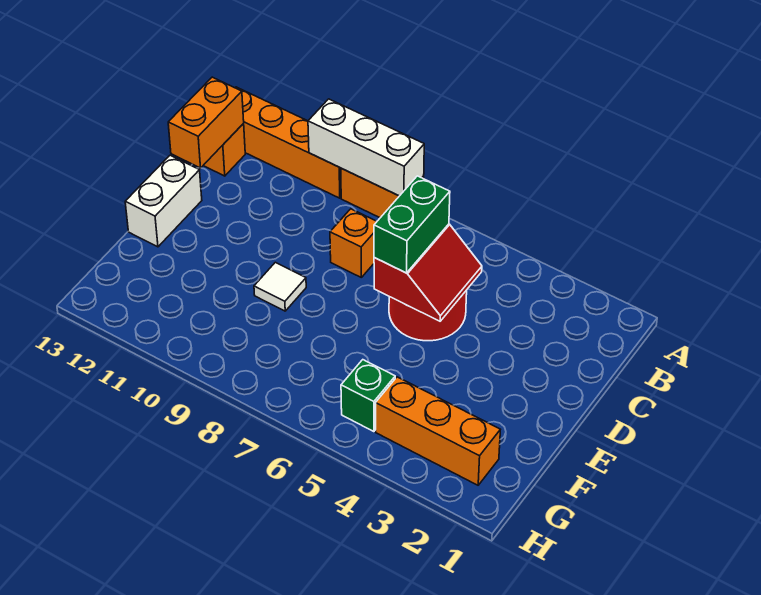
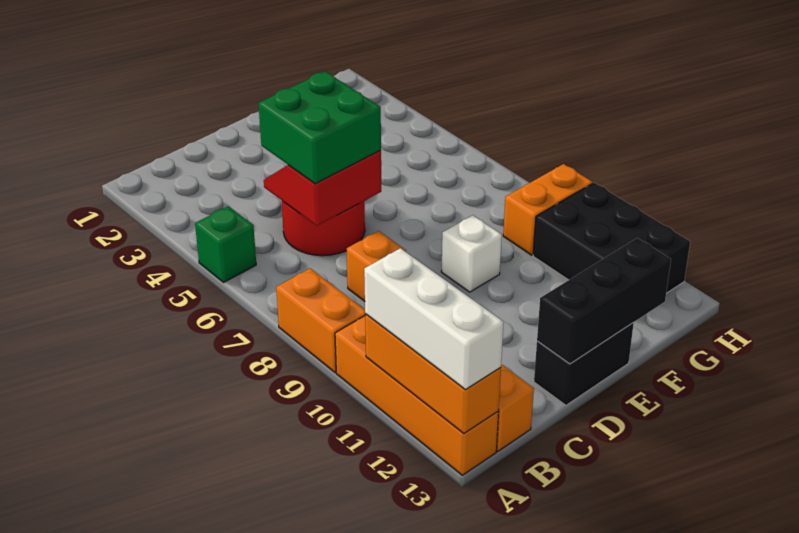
white 1x3 brick [308,99,424,196] -> white 1x3 brick moved to [364,248,504,390]
orange 1x2 brick [168,77,244,168] -> orange 1x2 brick moved to [503,164,593,255]
green 1x2 brick [374,176,450,273] -> green 2x2 brick [258,71,381,184]
white 1x2 brick [125,155,202,247] -> black 1x2 brick [534,323,634,405]
none -> black 1x3 brick [537,238,671,364]
white 1x1 tile [254,262,306,311] -> white 1x1 brick [441,215,502,292]
orange 1x3 brick [376,377,500,485] -> orange 1x3 brick moved to [365,314,501,433]
green 1x1 brick [341,360,395,432] -> green 1x1 brick moved to [195,206,256,282]
none -> black 2x3 brick [533,183,690,293]

